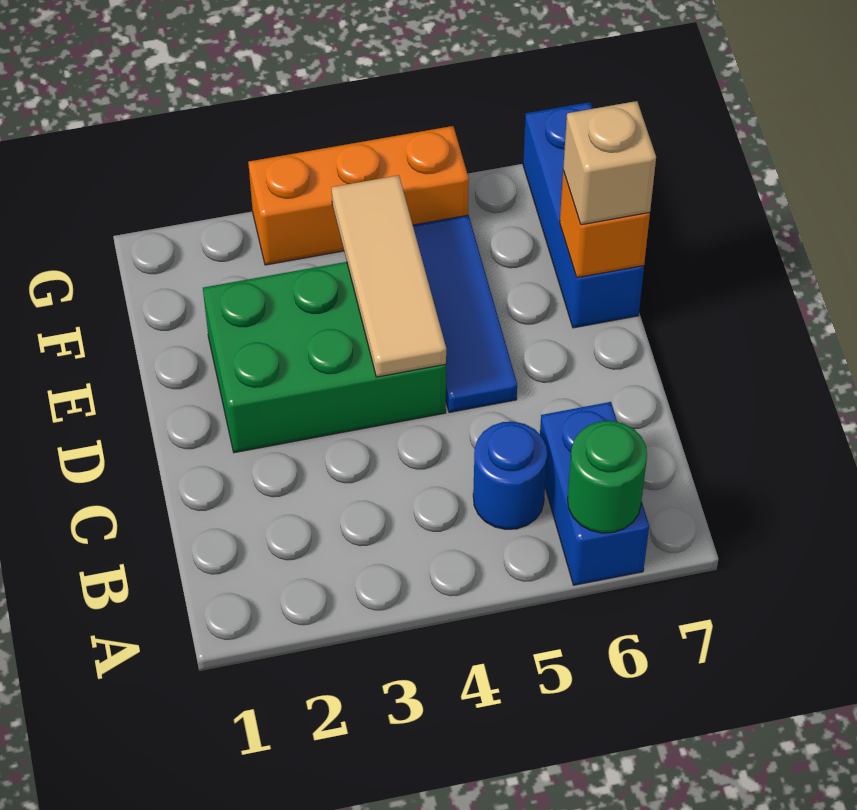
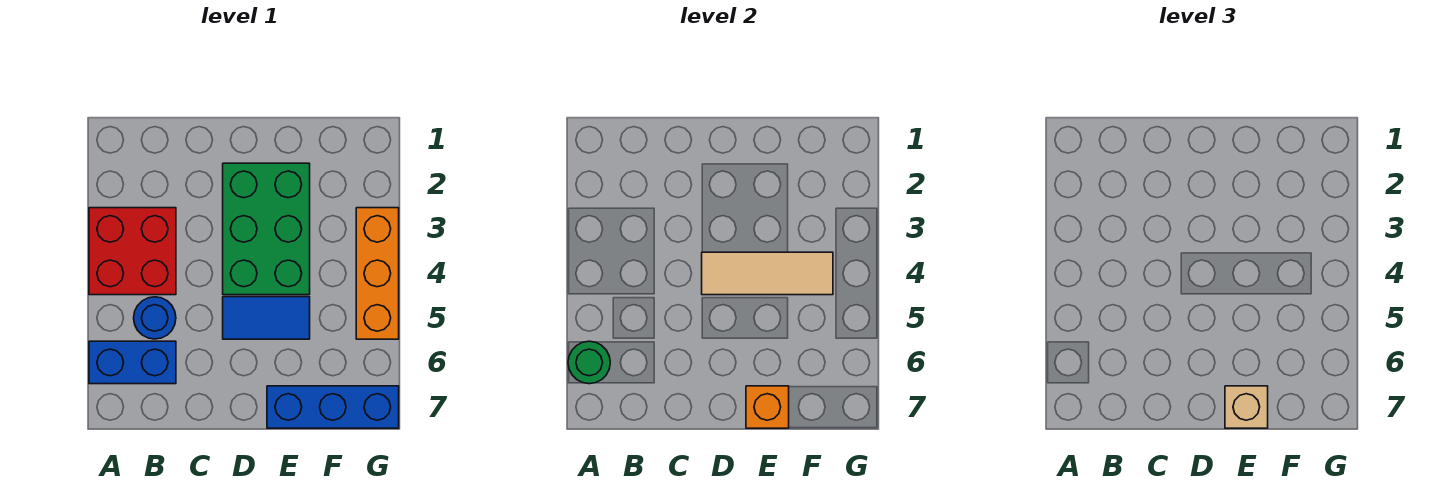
none -> red 2x2 brick [89,208,176,295]
blue 1x3 tile [413,215,517,412] -> blue 1x2 tile [223,297,310,339]

